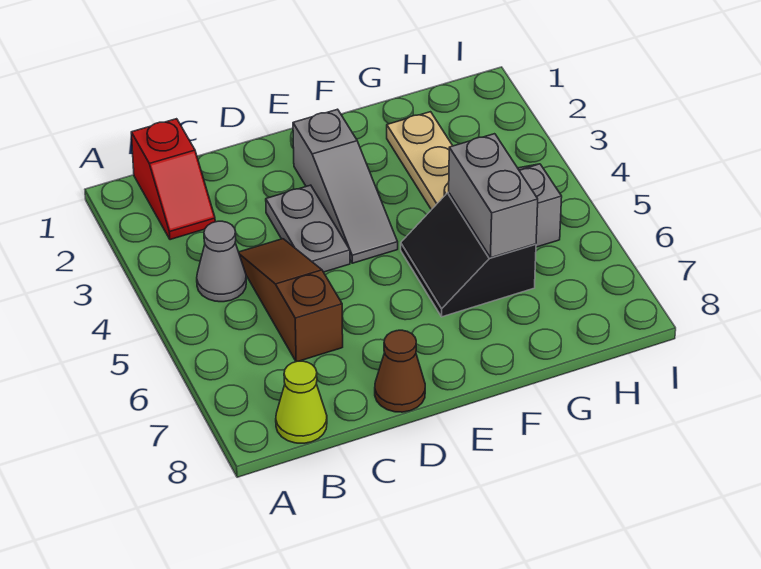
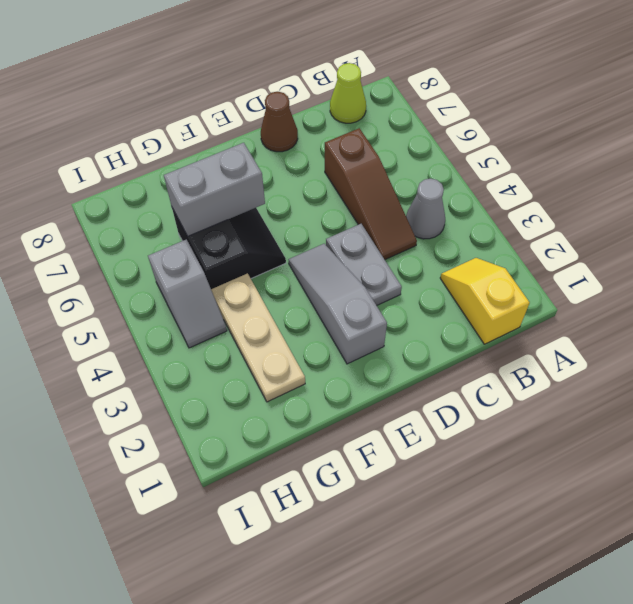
red 1x2 slope [131,119,215,240] -> yellow 1x2 slope [440,258,530,344]
grey 1x2 brick [449,134,538,258] -> grey 1x2 brick turned to [164,143,265,236]

